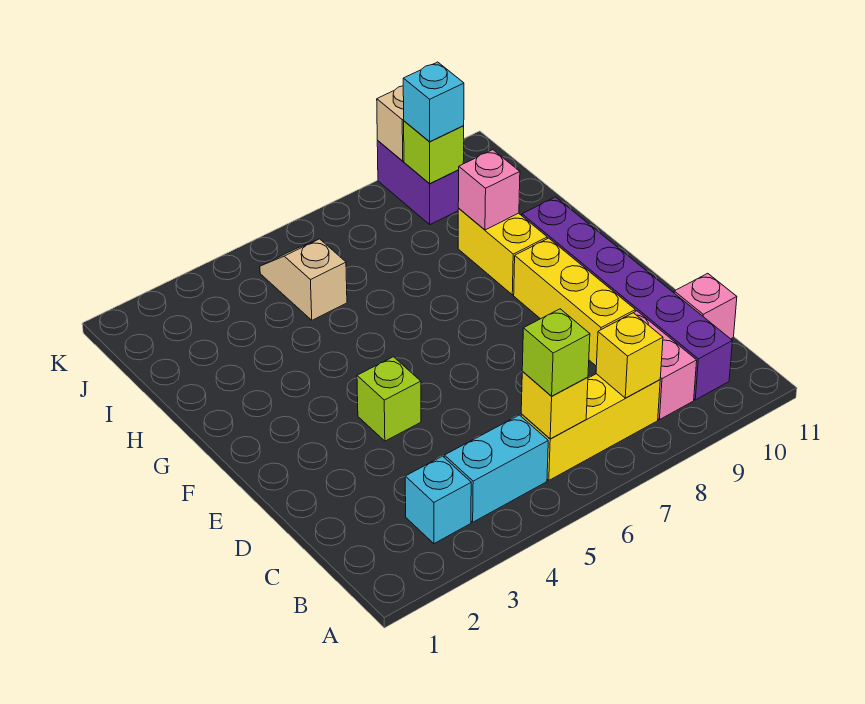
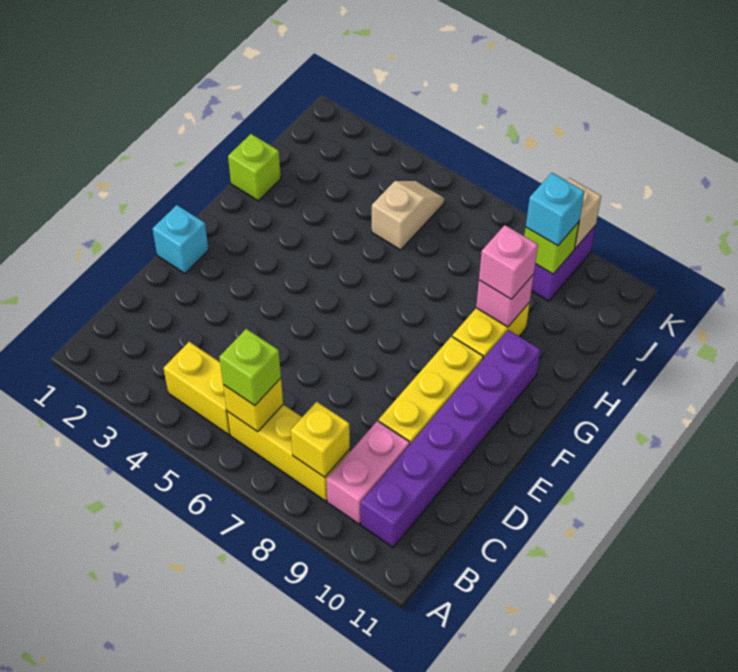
cyan 1x1 brick [405,456,471,544] -> cyan 1x1 brick moved to [153,205,209,273]
cyan 1x2 brick [444,415,548,522] -> yellow 1x2 brick [164,342,230,435]
pink 1x1 brick [674,273,737,339] -> pink 1x1 brick moved to [479,225,538,299]
lime 1x1 brick [357,357,421,441] -> lime 1x1 brick moved to [228,134,281,201]

